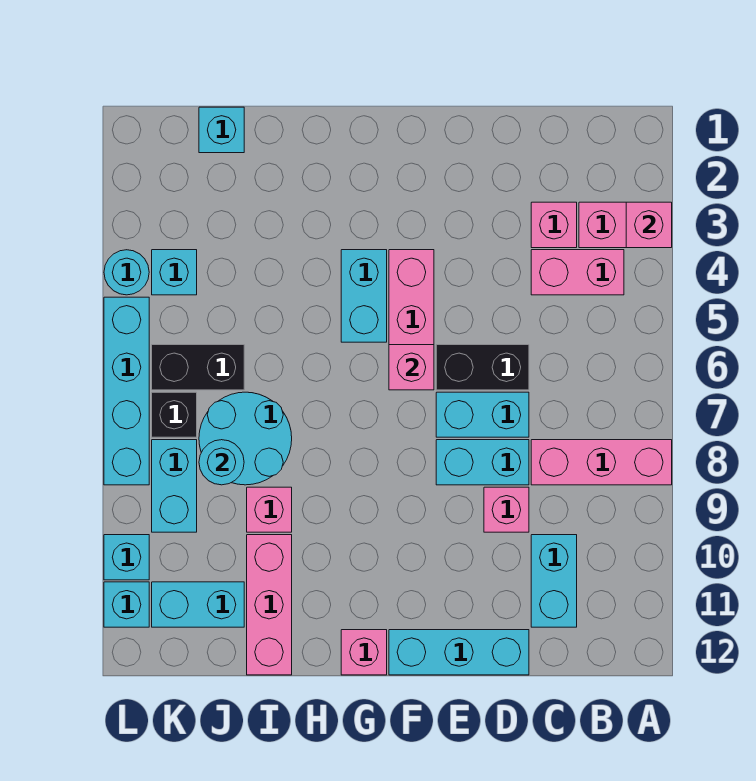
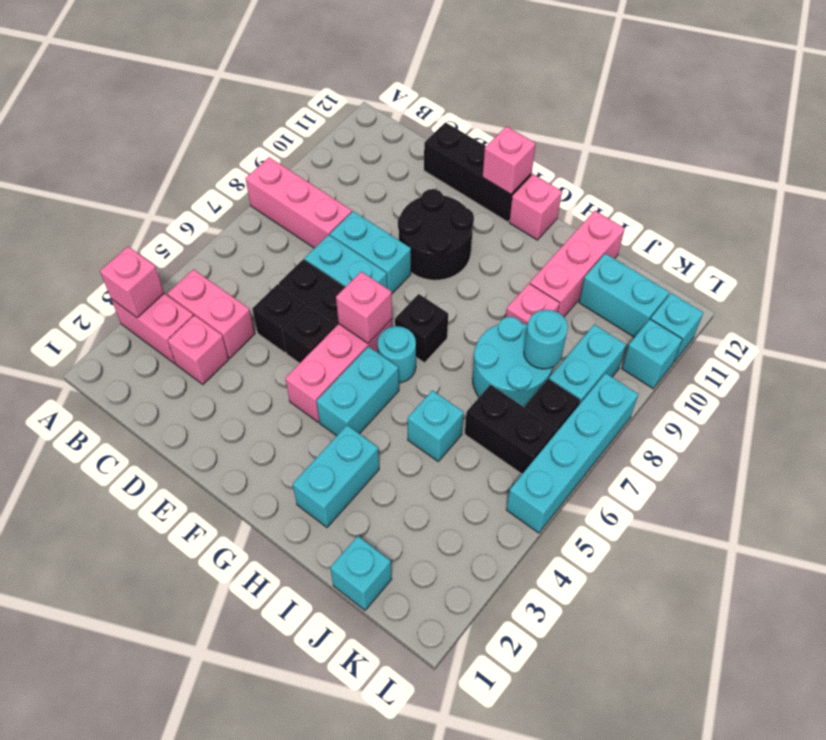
cyan 1x2 brick [531,535,577,627] -> cyan 1x2 brick moved to [293,425,379,527]
none -> black 1x1 brick [252,284,306,353]
pink 1x1 brick [484,487,529,532] -> pink 1x1 brick moved to [483,126,536,194]
cyan 1x3 brick [389,630,529,675] -> black 1x3 brick [424,122,532,222]
none -> black 1x1 brick [282,305,336,363]
none -> black 2x2 round brick [398,189,474,280]
none -> black 1x1 brick [395,294,448,363]
cyan 1x1 brick [152,250,197,295] -> cyan 1x1 brick moved to [408,390,464,461]
cyan 1x1 round brick [104,250,149,295] -> cyan 1x1 round brick moved to [377,326,416,383]

